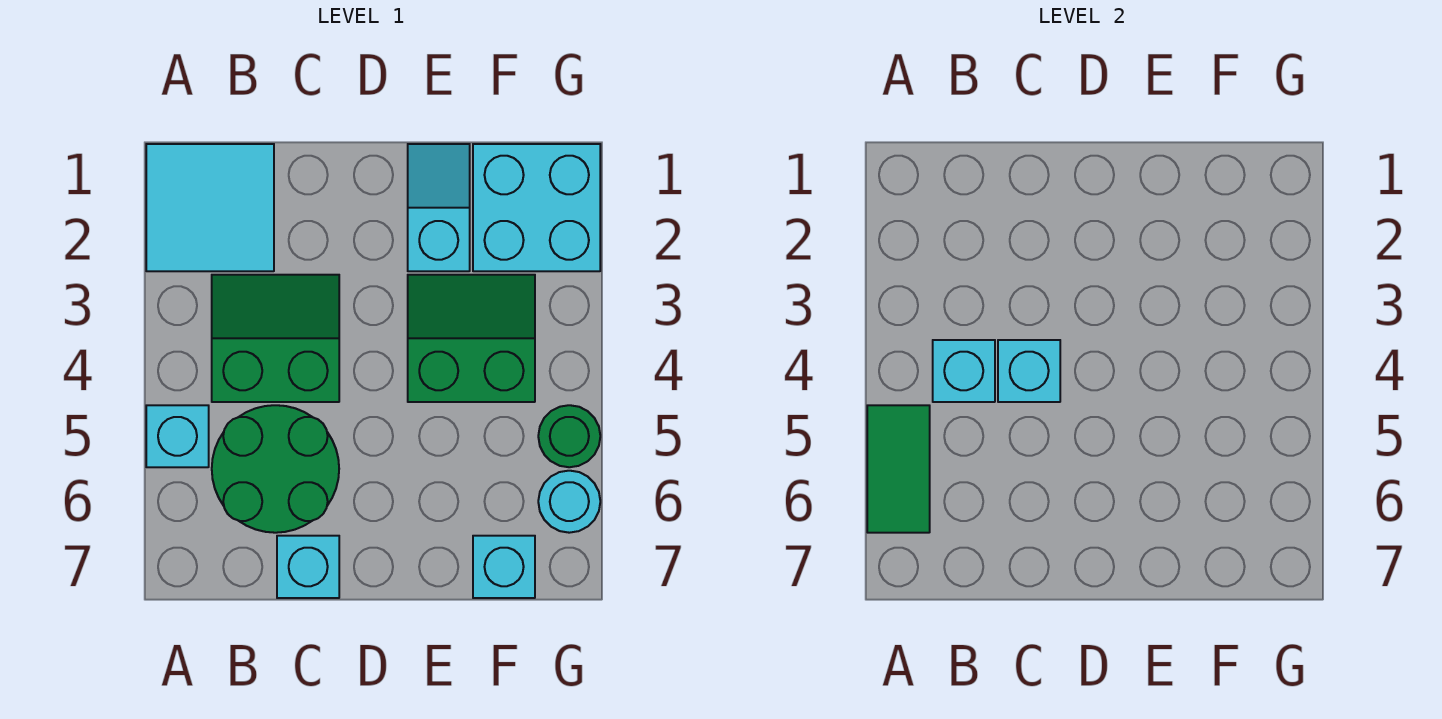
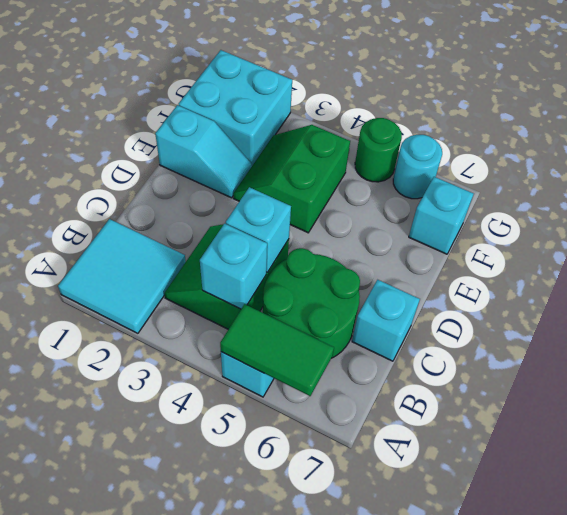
cyan 1x2 slope [408,144,470,271] -> cyan 1x2 slope turned to [155,105,252,198]

